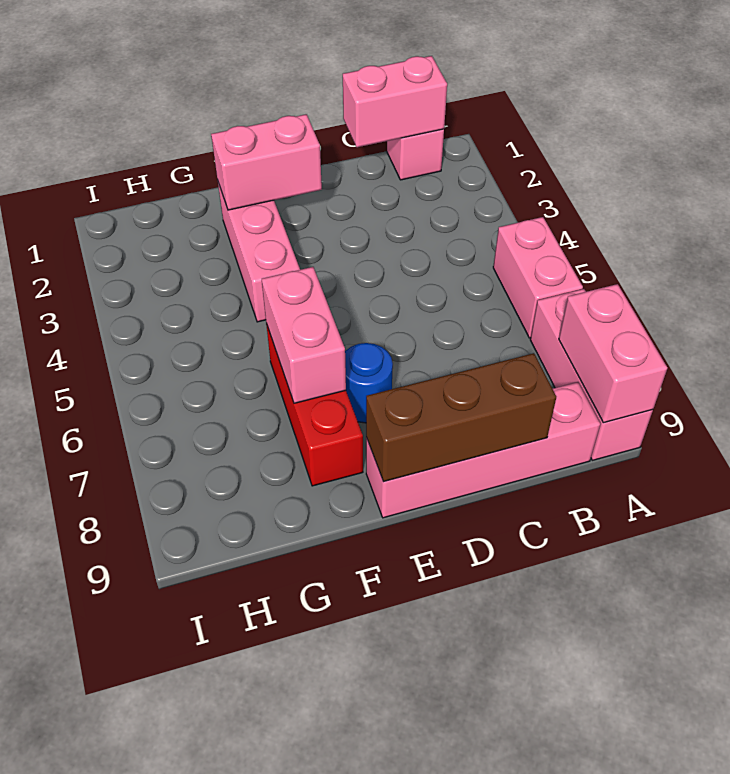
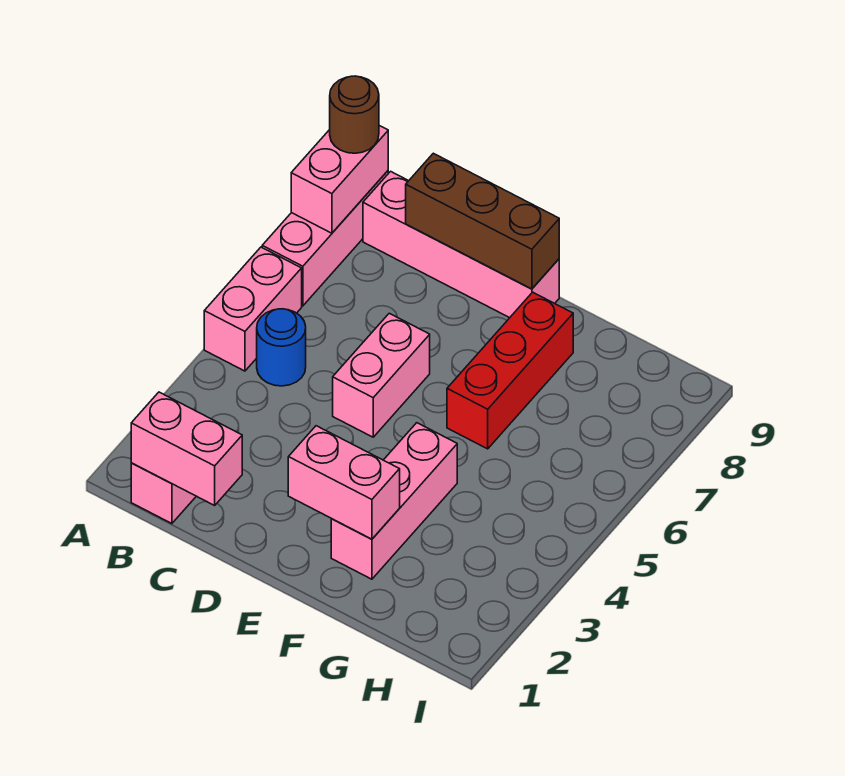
none -> brown 1x1 round brick [330,76,379,153]
blue 1x1 round brick [345,343,393,423] -> blue 1x1 round brick moved to [257,309,306,386]
pink 1x2 brick [262,267,346,403] -> pink 1x2 brick moved to [333,313,430,437]

